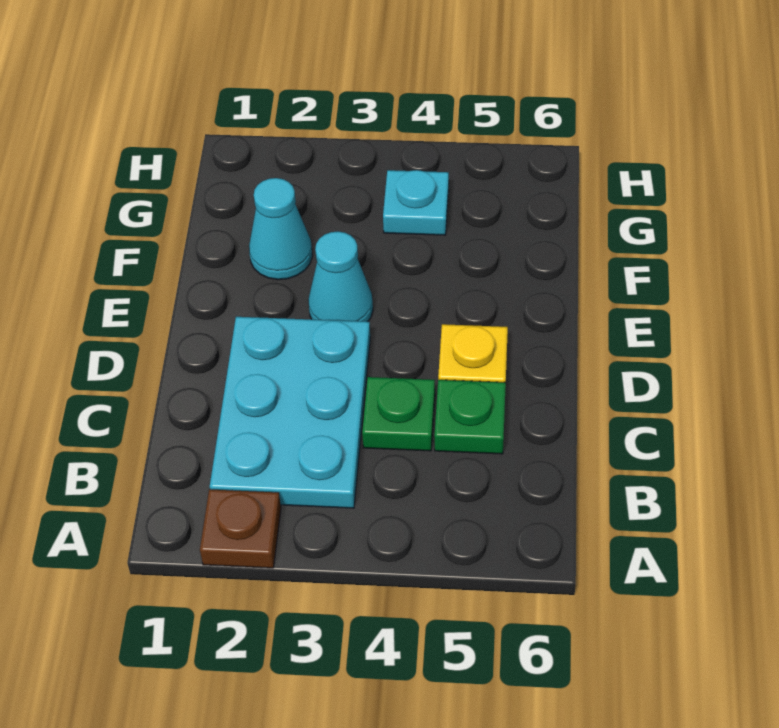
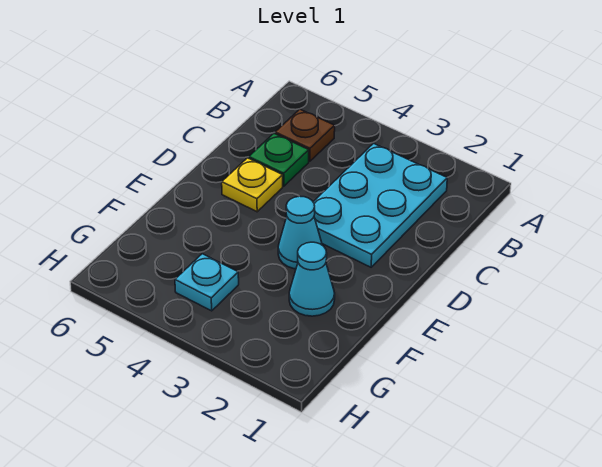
brown 1x1 plate [200,489,281,568] -> brown 1x1 plate moved to [275,109,335,161]
green 1x1 plate [362,377,435,451] -> none

